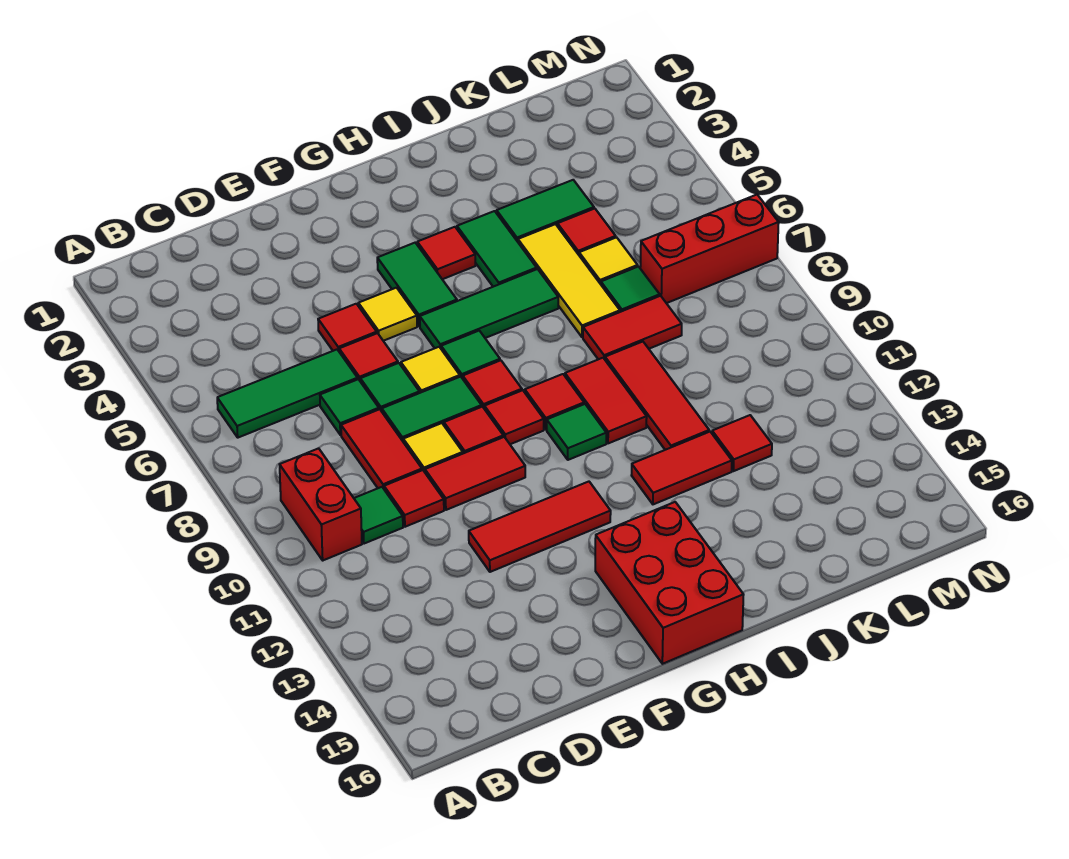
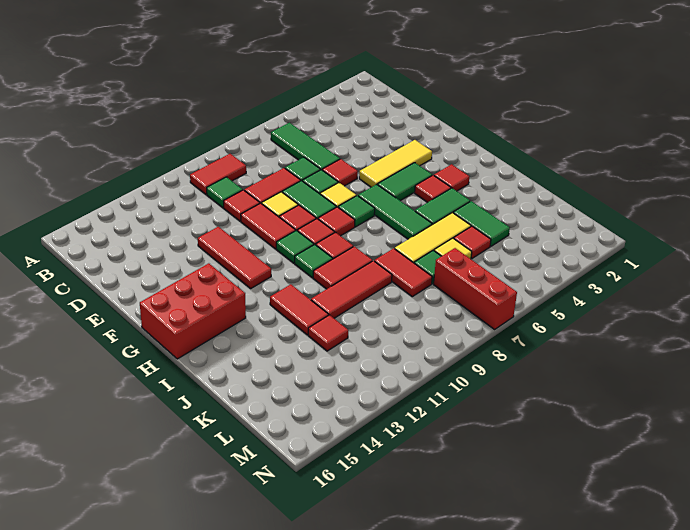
red 1x2 brick [280,448,362,560] -> red 1x2 tile [190,154,246,195]
red 1x1 tile [318,304,377,351] -> red 1x1 tile moved to [434,164,469,191]
yellow 1x1 tile [358,288,417,341] -> yellow 1x3 tile [359,140,432,187]
none -> green 1x1 tile [276,230,314,263]

